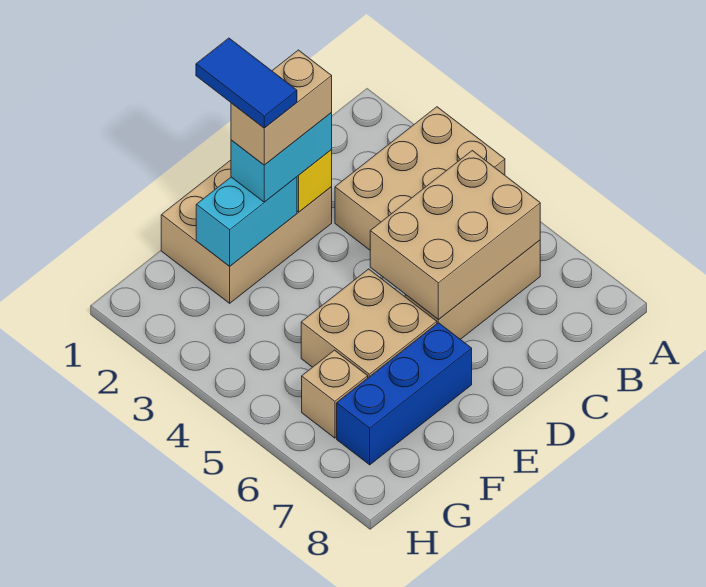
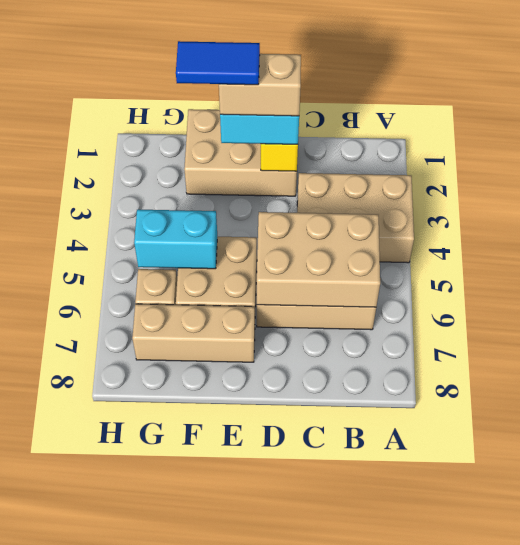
blue 1x2 tile [196,38,297,128] -> blue 1x2 tile turned to [176,41,260,85]
cyan 1x2 brick [196,177,297,266] -> cyan 1x2 brick moved to [134,210,217,269]
blue 1x3 brick [337,323,472,465] -> tan 1x3 brick [132,304,255,362]

